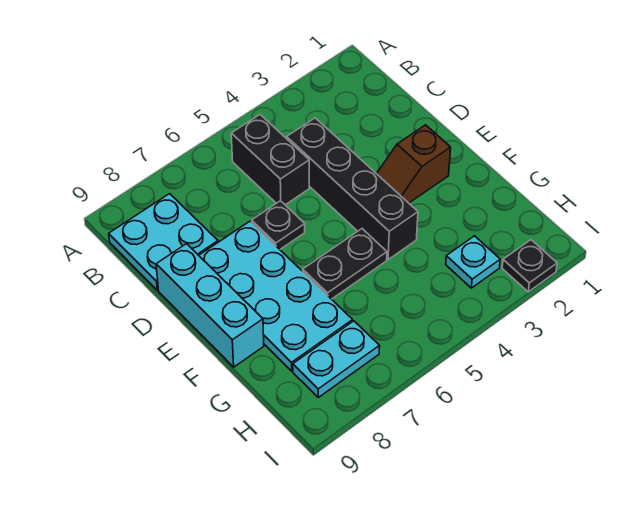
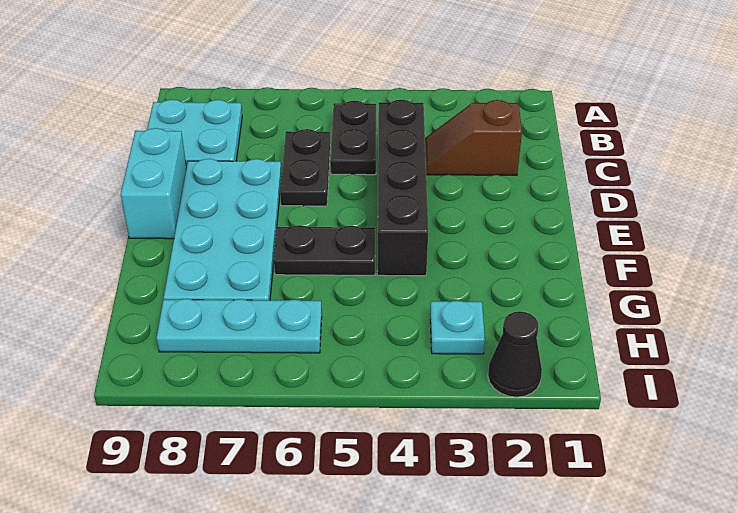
black 1x2 brick [231,115,309,205] -> black 1x2 plate [331,101,376,175]
black 1x1 plate [252,201,305,249] -> black 1x2 plate [280,129,330,206]
cyan 1x3 brick [156,244,264,367] -> cyan 1x2 brick [121,128,186,239]
brown 1x2 slope [377,125,451,203] -> brown 1x2 slope moved to [425,100,522,175]
cyan 1x2 plate [293,321,380,397] -> cyan 1x3 plate [157,299,322,353]
black 1x1 plate [502,240,557,292] -> black 1x1 cone [488,311,542,397]

